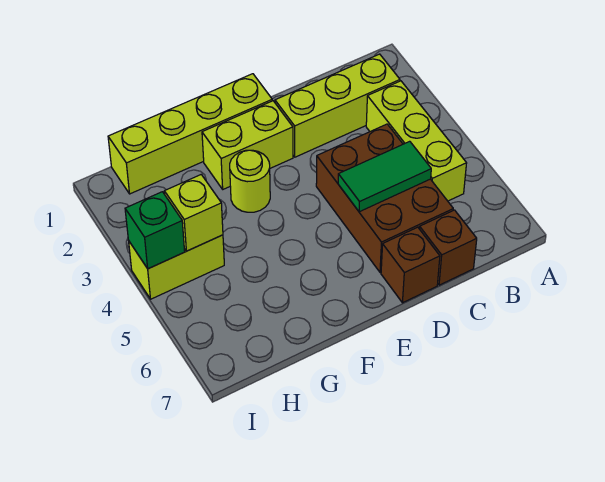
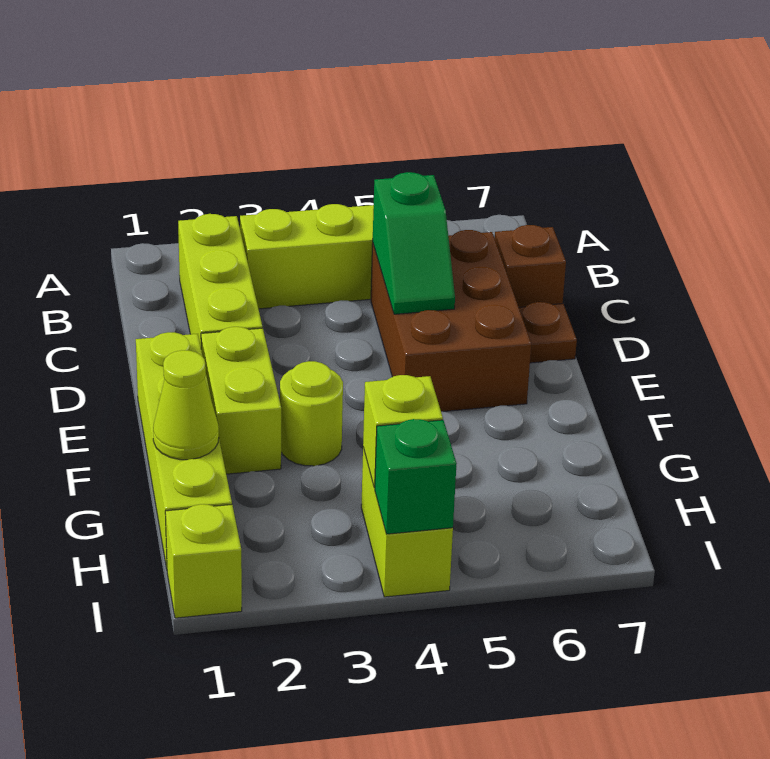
brown 2x3 brick [316,124,453,272] -> brown 2x3 brick turned to [371,230,531,412]
green 1x2 tile [338,141,431,212] -> green 1x2 slope [373,172,455,314]
brown 1x1 brick [381,227,440,303] -> brown 1x1 plate [519,302,577,363]
none -> lime 1x1 cone [153,350,219,460]
none -> lime 1x1 brick [165,504,242,618]

